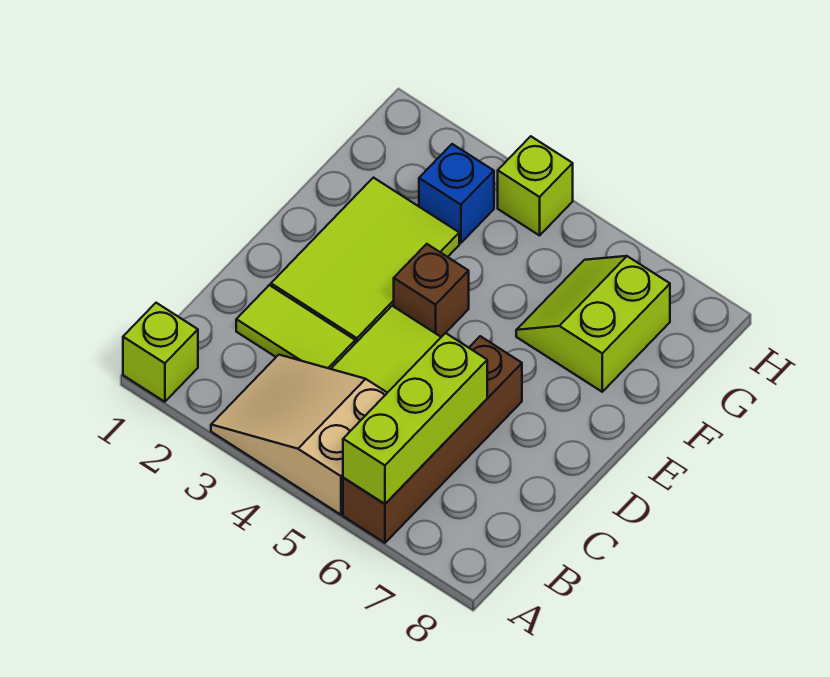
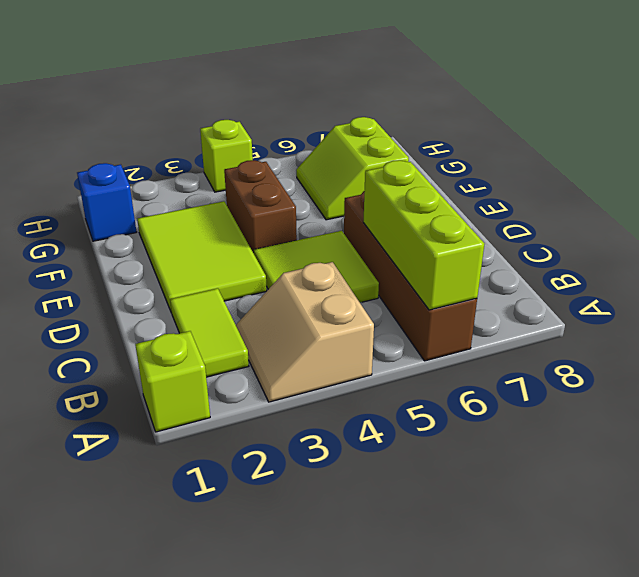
tan 2x3 slope [211,355,387,515] -> tan 2x2 slope [236,262,374,402]
lime 1x2 tile [236,285,355,369] -> lime 1x2 tile turned to [170,288,249,377]
brown 1x1 brick [394,244,469,337] -> brown 1x2 brick [224,160,297,253]
blue 1x1 brick [419,144,494,243] -> blue 1x1 brick moved to [77,163,136,241]

